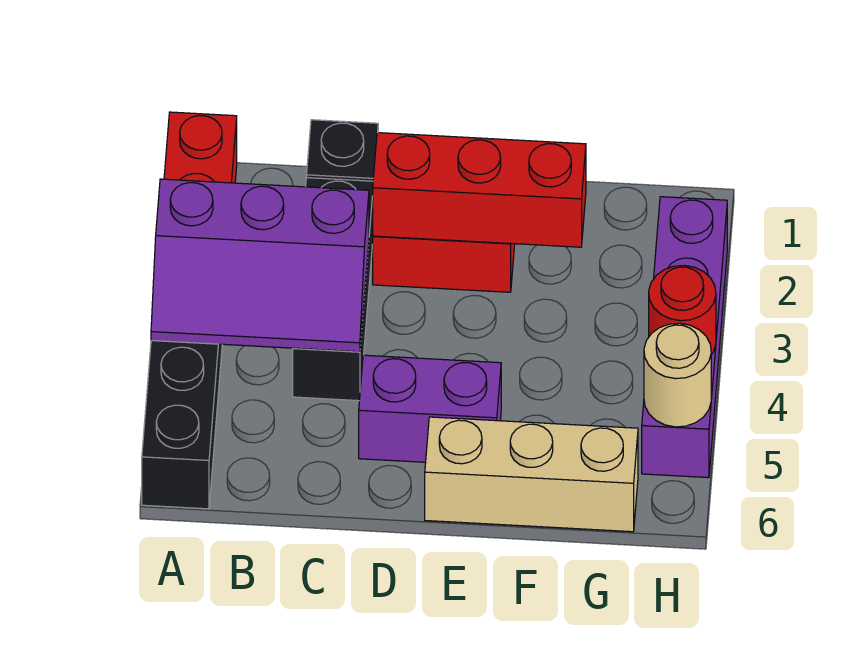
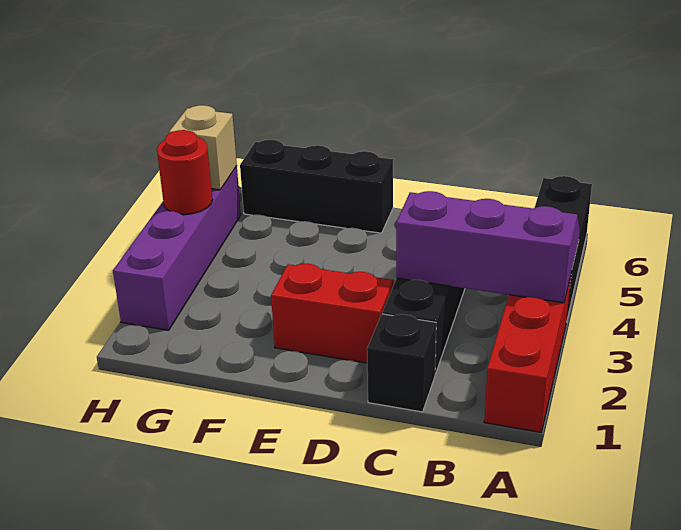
red 1x3 brick [373,133,586,247] -> none
purple 1x2 brick [359,355,501,462] -> none
tan 1x3 brick [425,417,638,532] -> black 1x3 brick [240,140,393,233]
tan 1x1 round brick [644,323,711,427] -> tan 1x1 brick [169,105,237,190]

